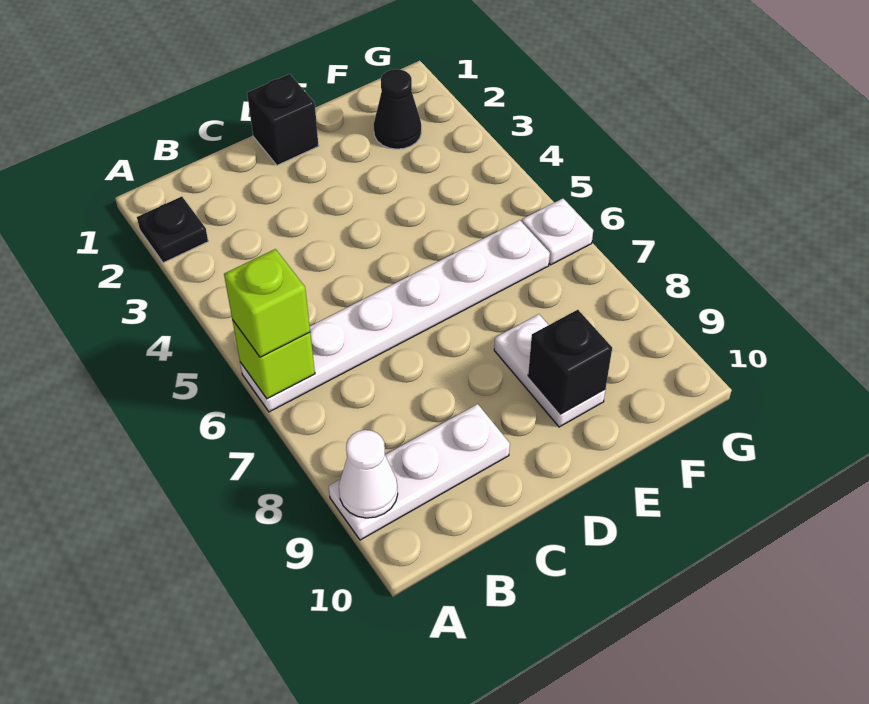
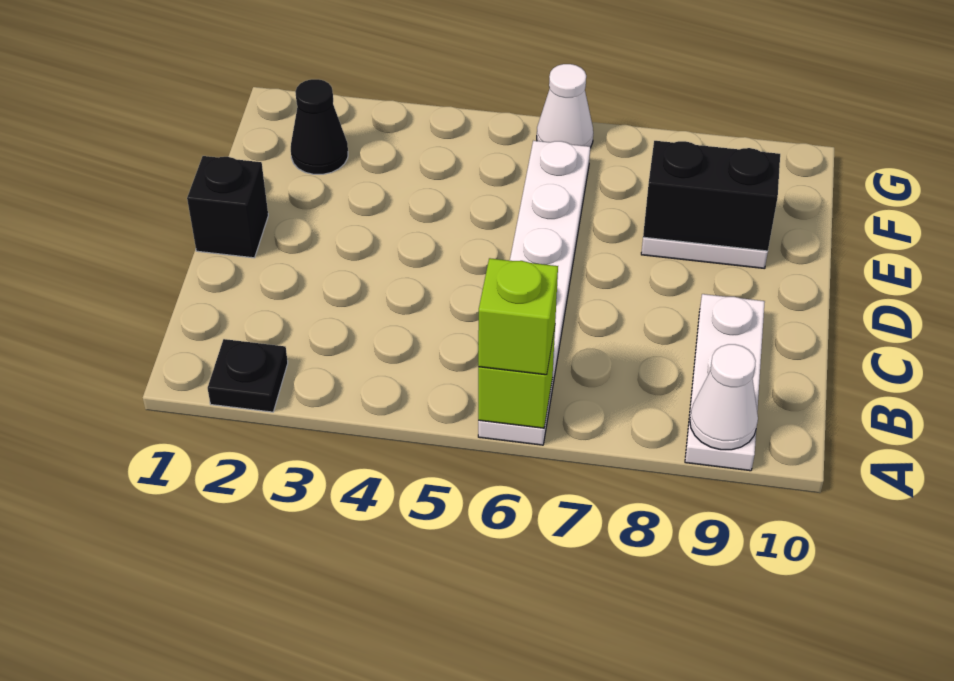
black 1x1 brick [528,310,612,414] -> black 1x2 brick [643,141,780,251]
white 1x1 plate [522,199,593,265] -> white 1x1 cone [537,64,593,148]

